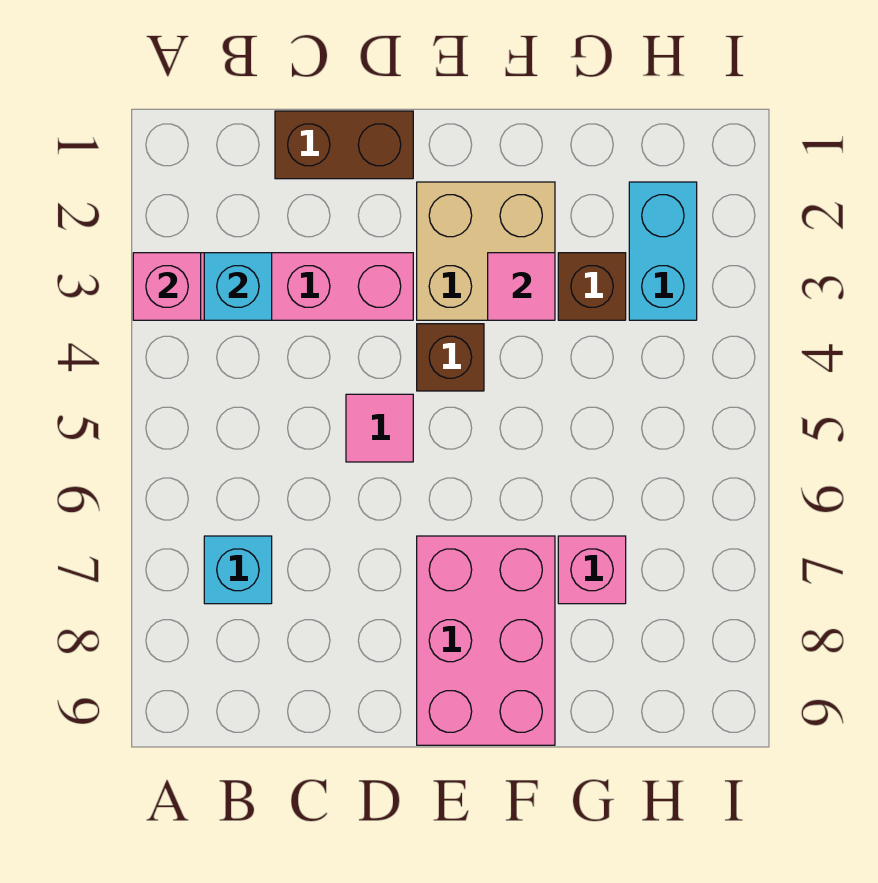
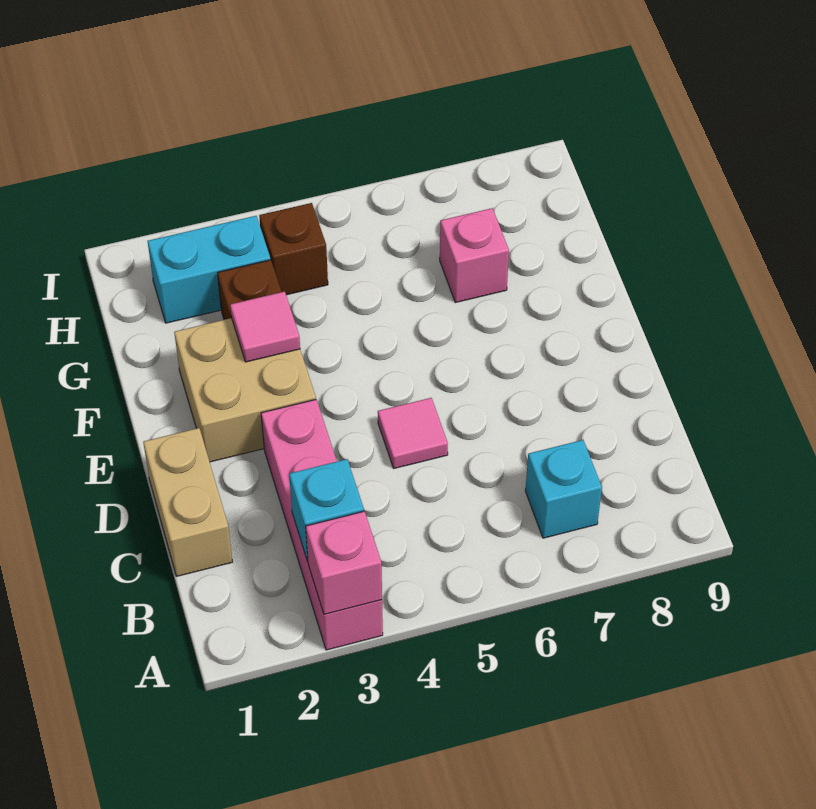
brown 1x2 brick [275,111,413,179] -> tan 1x2 brick [143,428,233,576]
brown 1x1 brick [417,324,484,391] -> brown 1x1 brick moved to [259,203,328,295]
pink 2x3 brick [417,536,555,745] -> none

